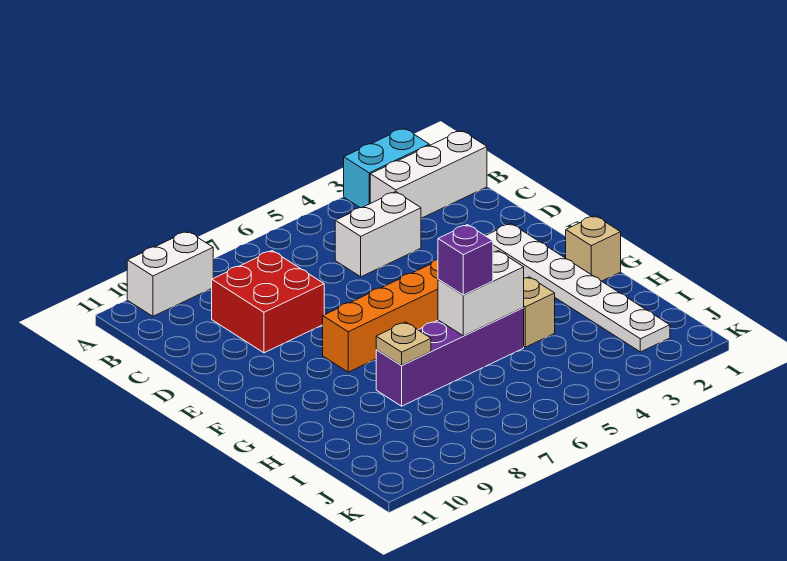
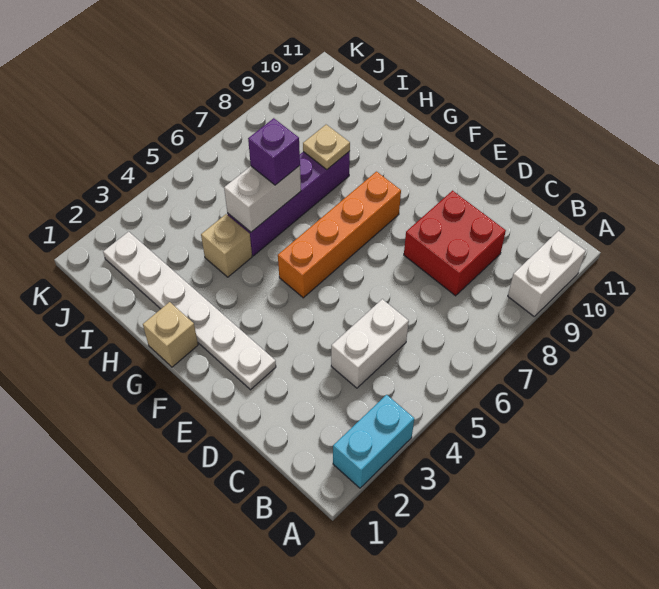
white 1x3 brick [370,130,487,218] -> none

